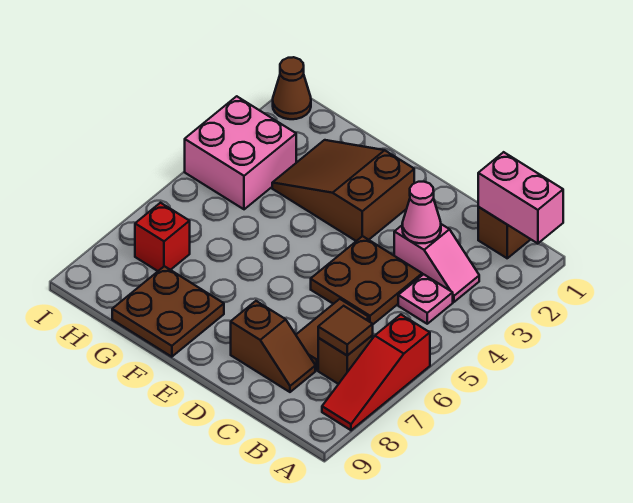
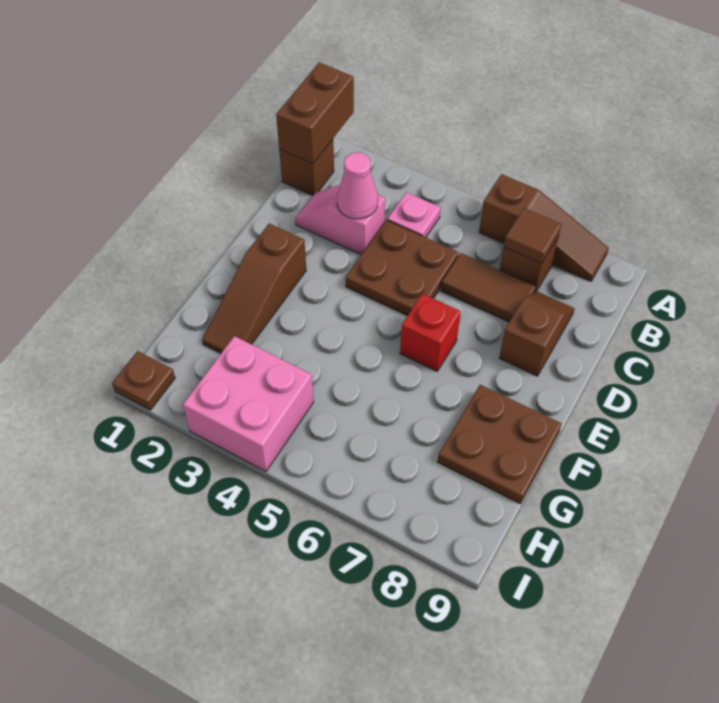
pink 1x2 brick [478,152,563,243] -> brown 1x2 brick [276,63,354,164]
red 1x3 slope [322,315,430,430] -> brown 1x3 slope [479,174,609,281]
pink 1x2 slope [394,224,479,302] -> pink 1x2 slope turned to [295,185,385,255]
brown 2x3 slope [272,140,414,241] -> brown 1x3 slope [202,223,306,353]
red 1x1 brick [135,203,190,271] -> red 1x1 brick moved to [400,294,461,371]
brown 1x1 cone [273,57,311,119] -> brown 1x1 plate [112,351,175,410]

